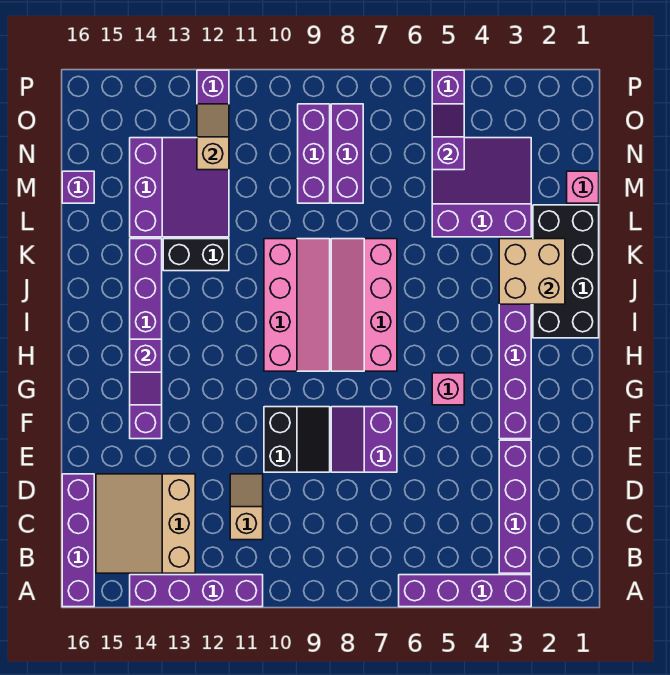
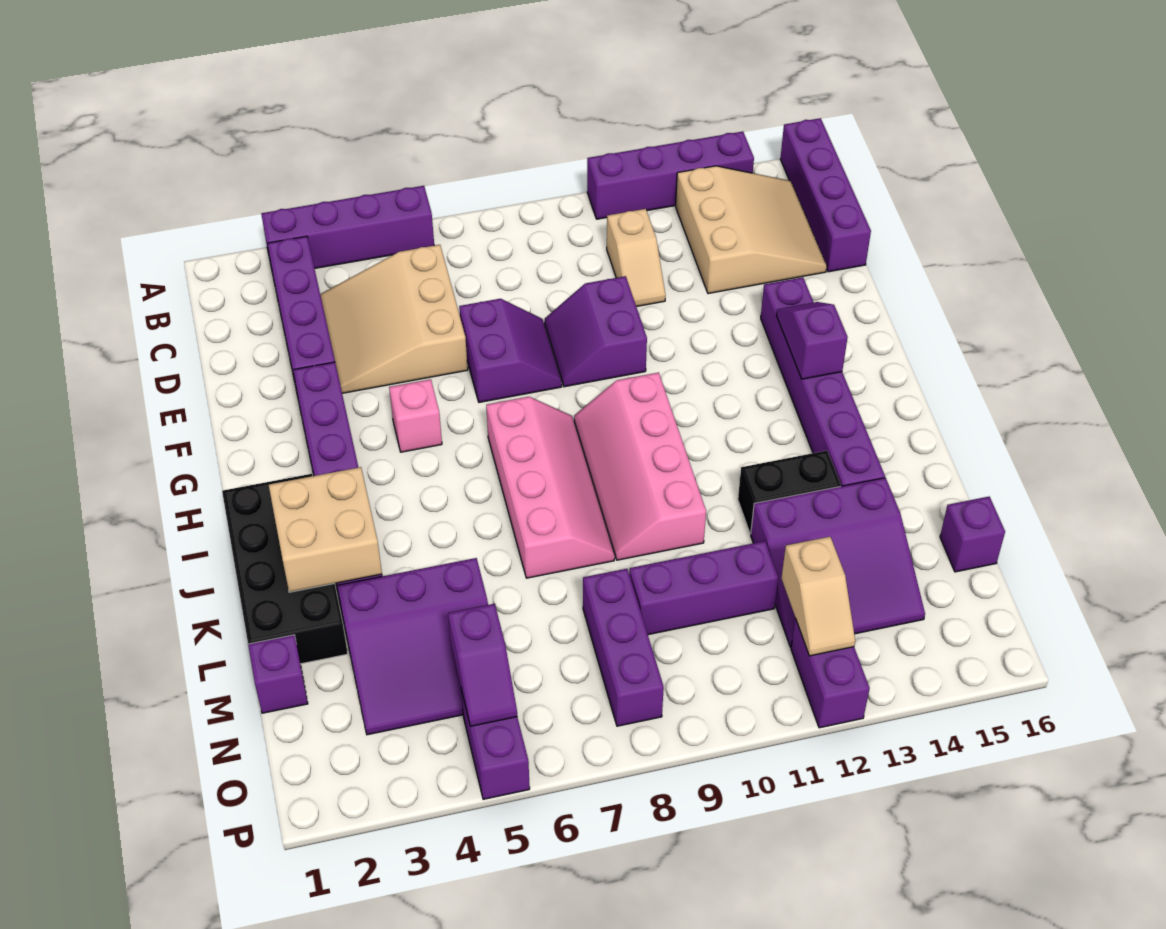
none -> tan 3x3 slope [320,245,468,393]
black 2x2 slope [264,407,330,472] -> purple 2x2 slope [545,276,647,387]
purple 3x3 slope [130,138,229,237] -> purple 3x3 slope turned to [751,478,925,647]
pink 1x1 brick [567,171,599,203] -> purple 1x1 brick [248,635,308,713]
purple 1x3 brick [298,104,330,203] -> purple 1x3 brick turned to [629,541,778,635]

